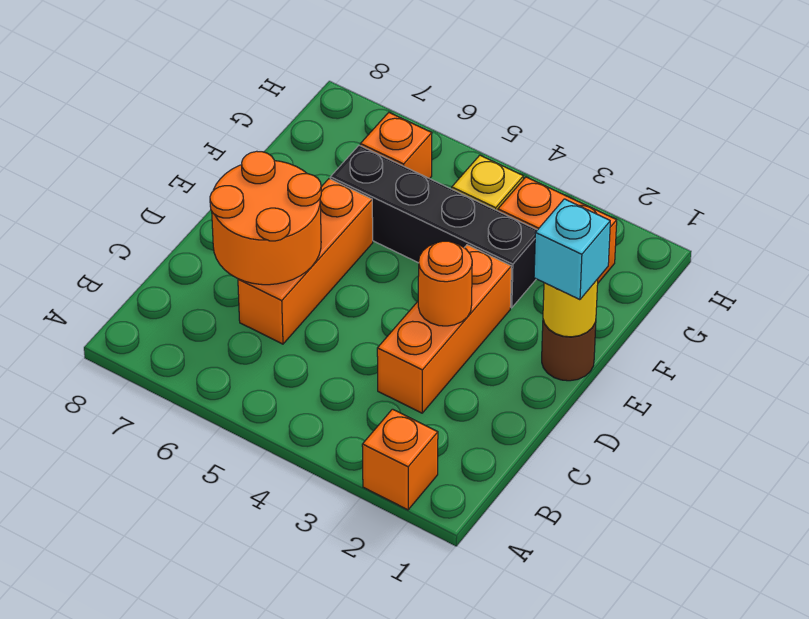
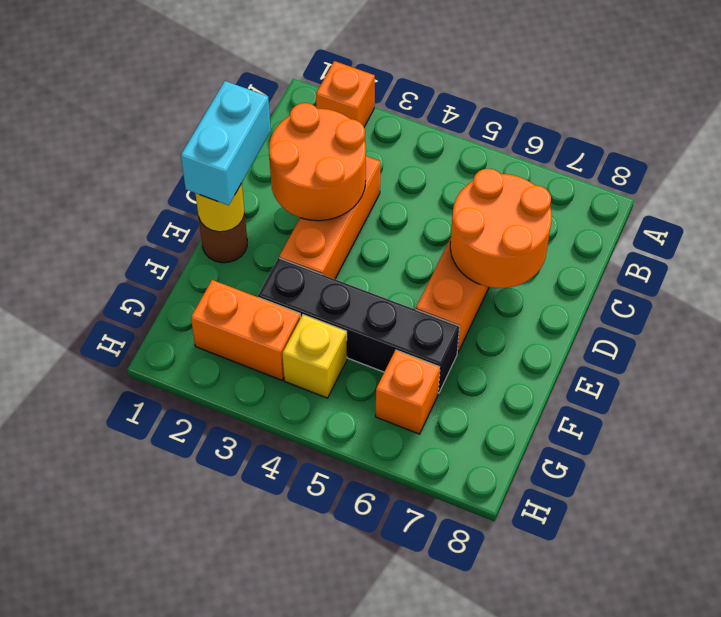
orange 1x1 round brick [418,241,472,326] -> orange 2x2 round brick [269,103,366,221]
cyan 1x1 brick [534,199,610,300] -> cyan 1x2 brick [181,81,271,205]

